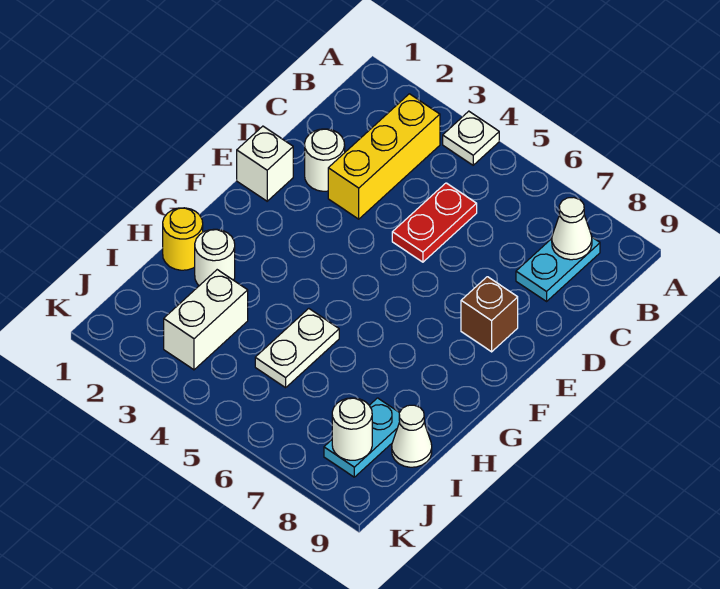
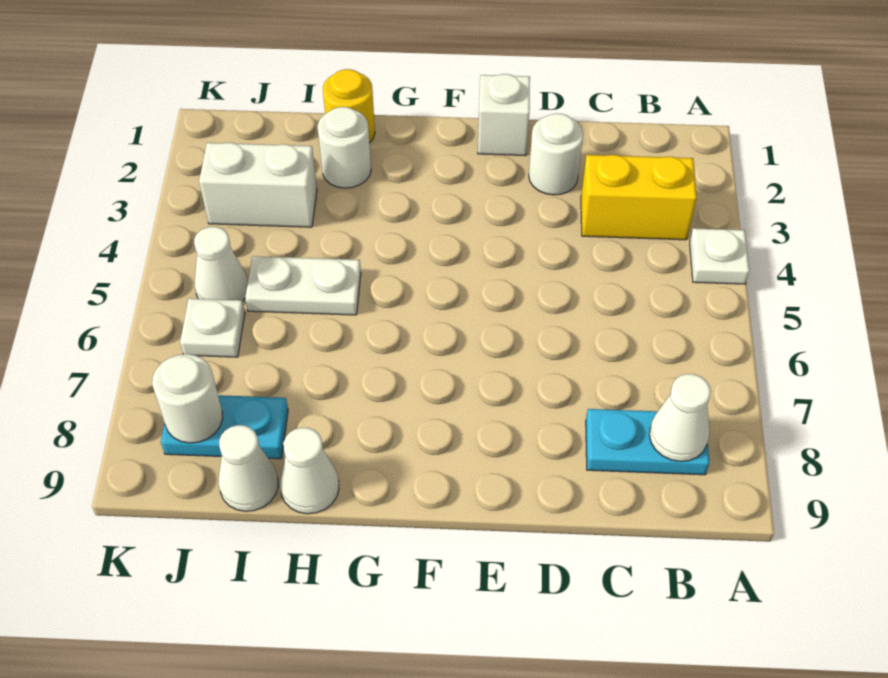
yellow 1x3 brick [328,94,440,219] -> yellow 1x2 brick [581,155,697,240]
red 1x2 plate [392,183,477,262] -> none
brown 1x1 brick [461,277,518,352] -> none
none -> white 1x1 cone [280,428,339,514]
none -> white 1x1 cone [194,227,248,301]
none -> white 1x1 plate [180,298,245,357]

